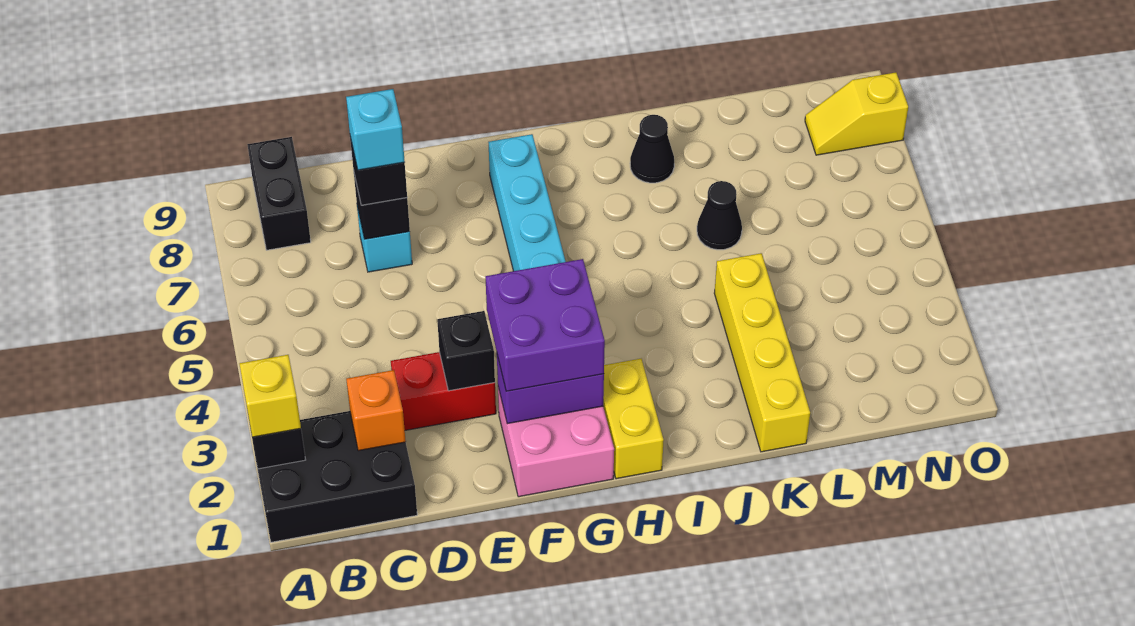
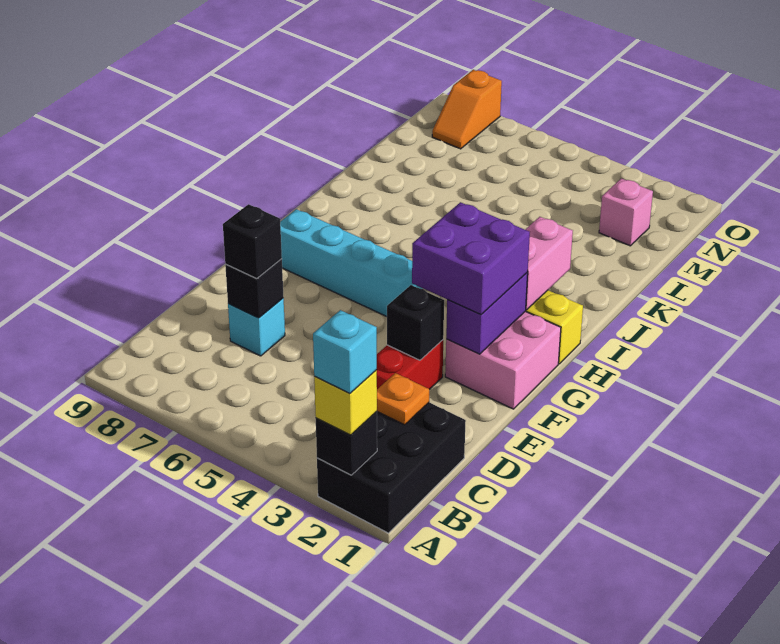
black 1x2 brick [247,137,311,250] -> none
orange 1x1 brick [346,370,406,451] -> orange 1x1 plate [377,373,429,425]
cyan 1x1 brick [346,89,405,170] -> cyan 1x1 brick moved to [313,310,377,394]
none -> pink 1x2 brick [525,217,573,310]
black 1x1 cone [630,115,674,183] -> none
yellow 1x4 brick [714,253,810,452] -> none
black 1x1 cone [697,181,742,250] -> none
none -> pink 1x1 brick [599,178,653,246]
yellow 1x2 slope [805,72,908,155] -> orange 1x2 slope [432,70,502,149]

